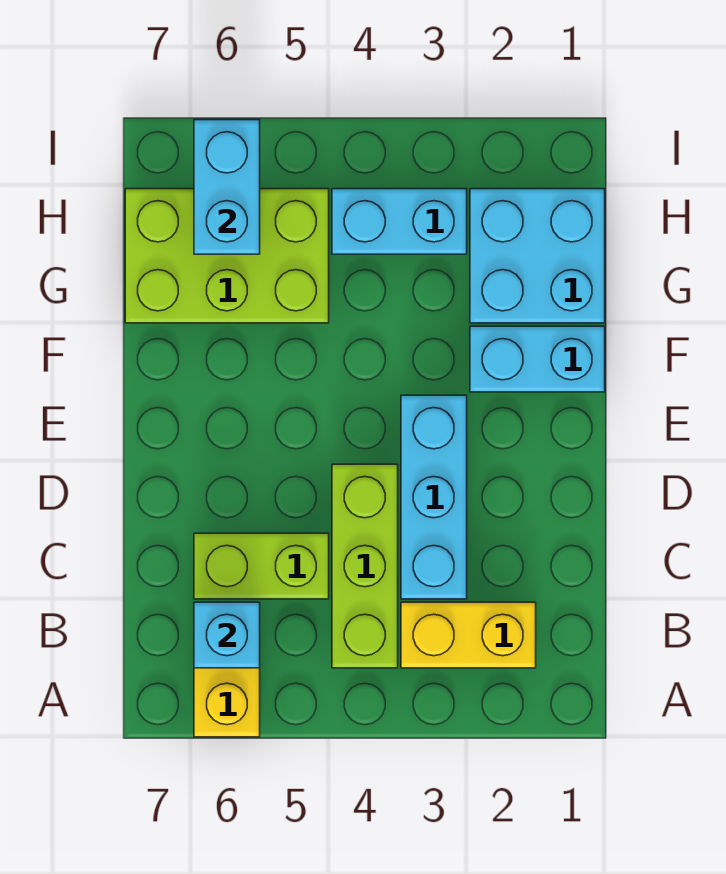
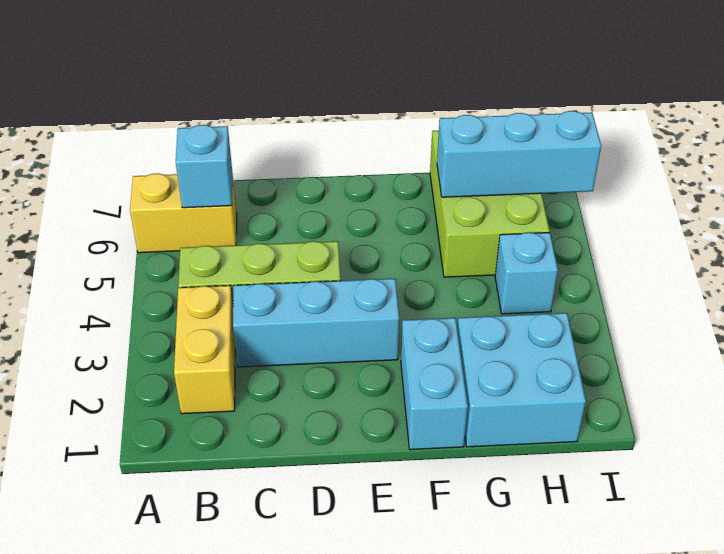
lime 1x2 brick [194,533,329,599] -> none
cyan 1x2 brick [332,189,467,254] -> cyan 1x1 brick [495,233,558,314]
cyan 1x2 brick [194,120,260,254] -> cyan 1x3 brick [437,111,601,197]

